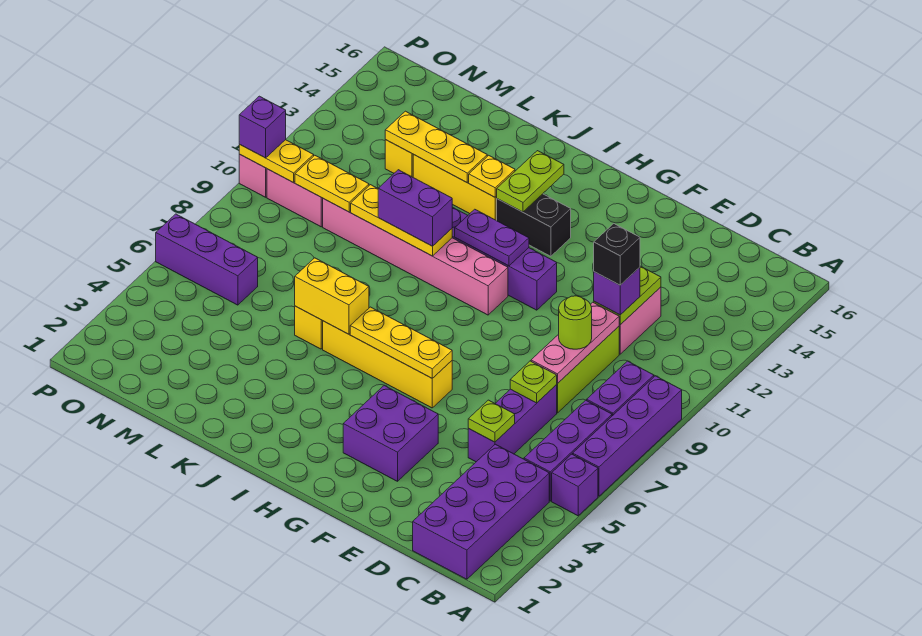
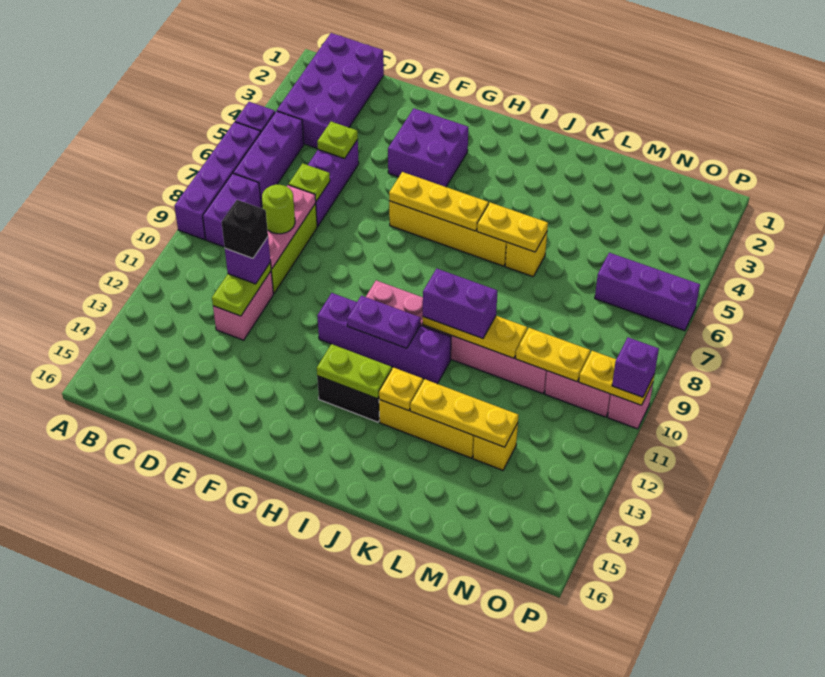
lime 1x2 plate [496,151,564,212] -> lime 1x2 plate turned to [317,344,392,399]
yellow 1x2 brick [295,258,369,334] -> yellow 1x2 plate [477,203,548,252]

